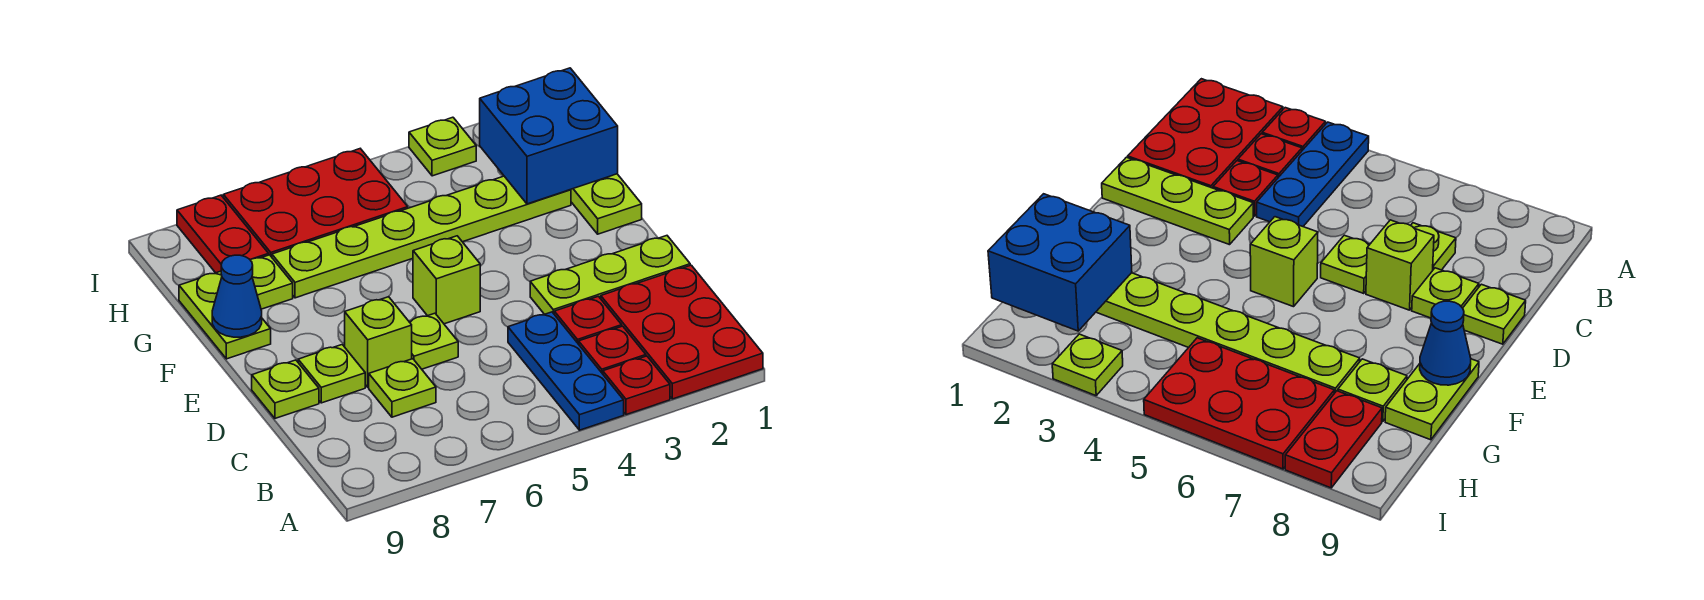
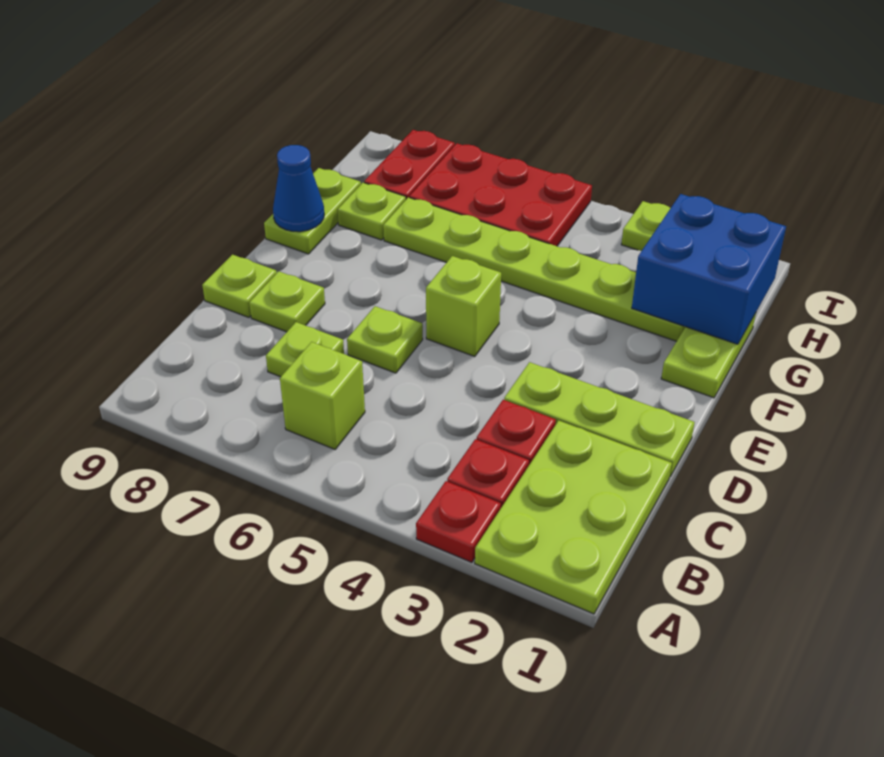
red 2x3 plate [601,265,763,399] -> lime 2x3 plate [475,421,672,614]
blue 1x3 plate [508,312,624,430] -> none
lime 1x1 brick [345,297,412,387] -> lime 1x1 brick moved to [280,342,365,449]

